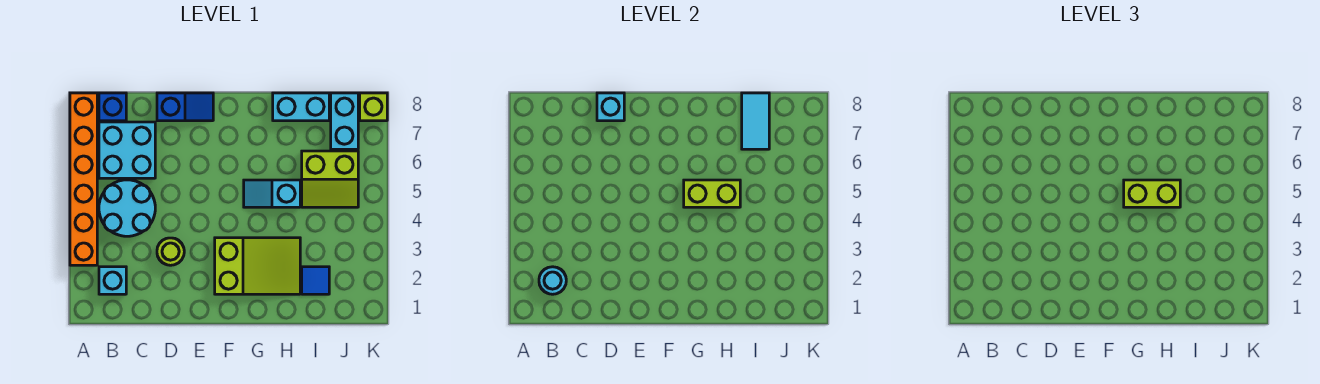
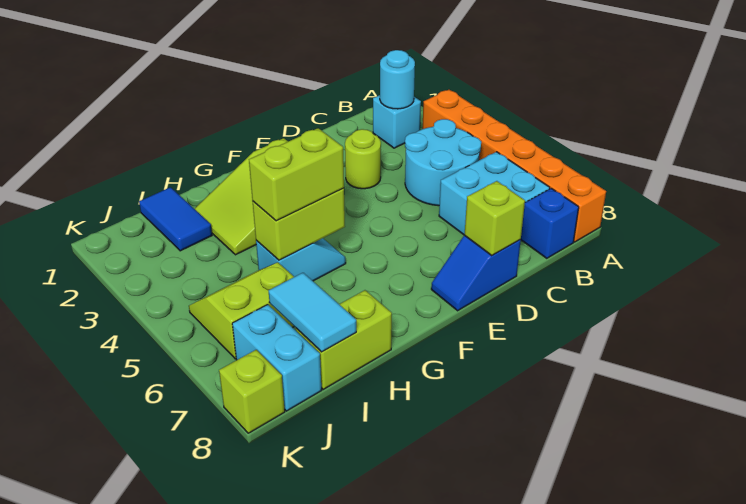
cyan 1x1 brick [597,93,624,121] -> lime 1x1 brick [465,181,525,255]
cyan 1x2 brick [273,93,329,121] -> lime 1x2 brick [296,290,392,389]
blue 1x1 tile [302,267,329,294] -> blue 1x2 tile [139,187,212,251]

